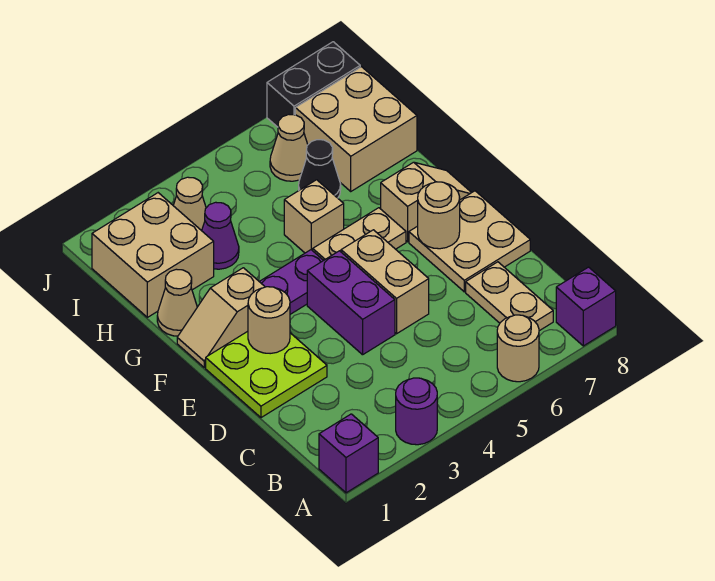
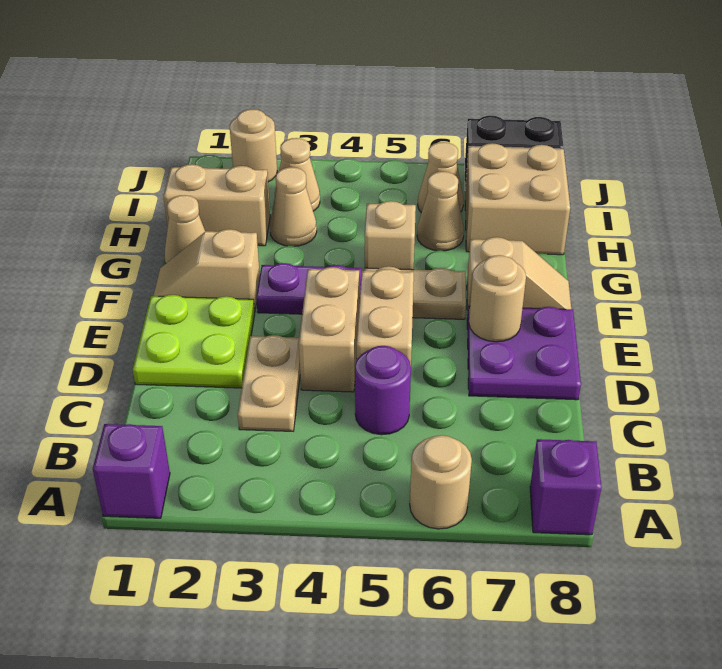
purple 1x1 round brick [396,378,437,445] -> purple 1x1 round brick moved to [355,346,411,435]
tan 1x2 plate [466,262,553,331] -> tan 1x2 plate moved to [238,335,300,431]
purple 1x2 brick [307,251,395,355] -> tan 1x2 brick [299,267,359,392]
tan 2x2 plate [409,191,530,292] -> purple 2x2 plate [467,306,581,400]
tan 1x1 round brick [248,287,290,354] -> tan 1x1 round brick moved to [230,109,277,182]
tan 2x2 brick [92,193,214,317] -> tan 1x2 brick [163,164,270,246]
purple 1x1 cone [202,202,239,269] -> tan 1x1 cone [270,167,317,246]
black 1x1 cone [299,140,341,198] -> tan 1x1 cone [417,172,464,251]

